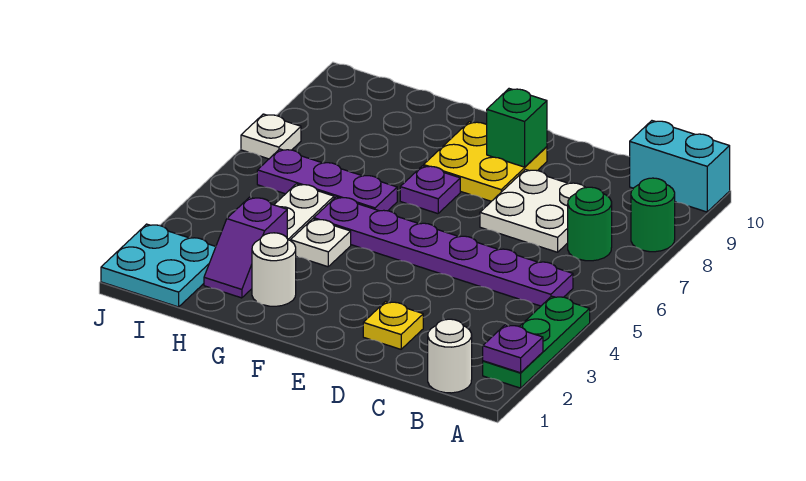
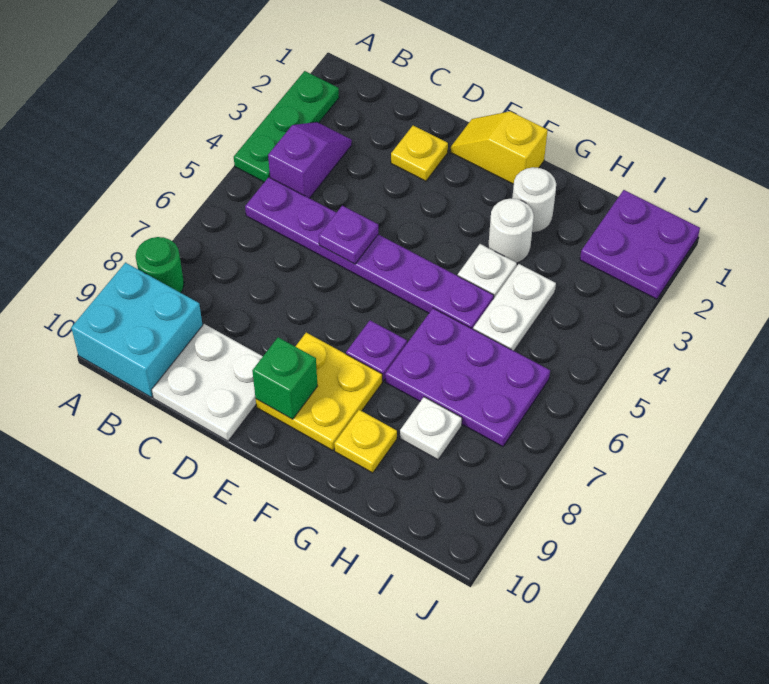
purple 1x1 plate [483,325,543,373] -> purple 1x1 plate moved to [319,206,378,264]
cyan 1x2 brick [630,121,730,212] -> cyan 2x2 brick [71,263,203,397]
white 1x1 round brick [428,319,472,393] -> white 1x1 round brick moved to [488,199,534,263]
green 1x1 round brick [568,187,612,261] -> none
white 2x2 plate [480,170,586,252] -> white 2x2 plate moved to [152,324,263,441]
none -> yellow 1x2 slope [451,111,548,184]
purple 1x3 plate [257,149,397,211] -> purple 2x3 plate [385,308,550,447]
none -> yellow 1x1 plate [334,410,397,473]
purple 1x2 slope [204,197,287,298] -> purple 1x2 slope moved to [268,122,352,198]
cyan 2x2 plate [101,224,216,307] -> purple 2x2 plate [580,190,700,299]
white 1x1 plate [241,114,301,159] -> white 1x1 plate moved to [400,397,462,460]

